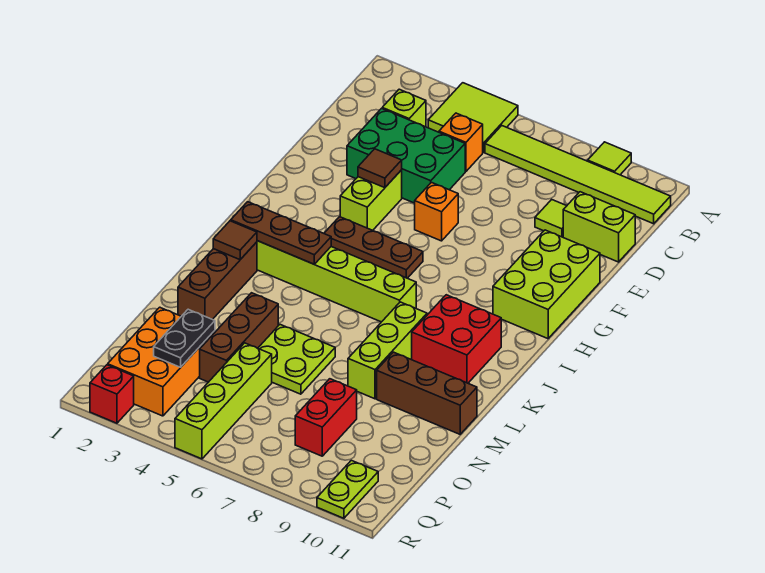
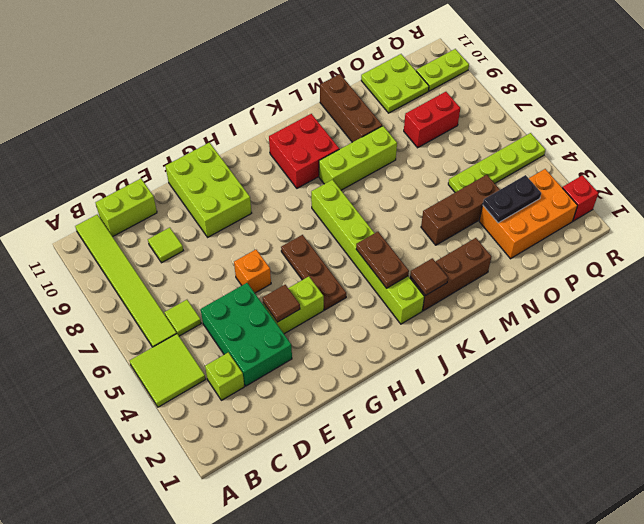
lime 1x1 tile [588,142,631,175] -> lime 1x1 tile moved to [165,300,201,336]
orange 1x1 brick [439,113,483,172] -> none
lime 1x2 brick [563,192,635,262] -> lime 1x2 brick turned to [95,179,157,237]
lime 2x3 brick [493,230,600,339] -> lime 2x3 brick turned to [165,143,252,237]
brown 1x3 plate [231,202,331,264] -> brown 1x2 plate [356,232,409,288]
lime 2x2 plate [258,325,335,394] -> lime 2x2 plate moved to [361,54,429,113]
lime 1x4 brick [175,343,272,459] -> lime 1x4 plate [448,133,546,192]

